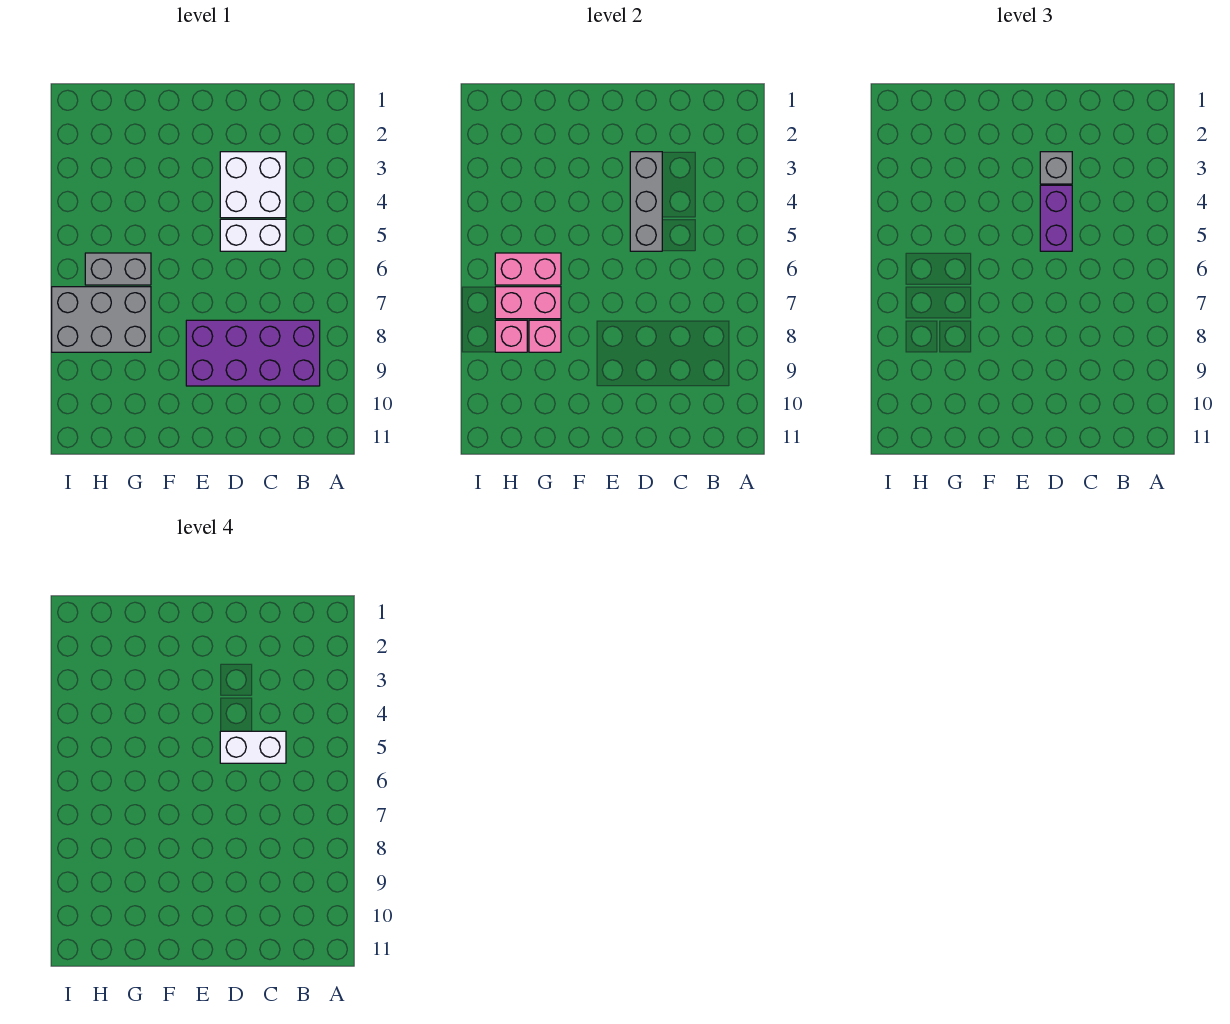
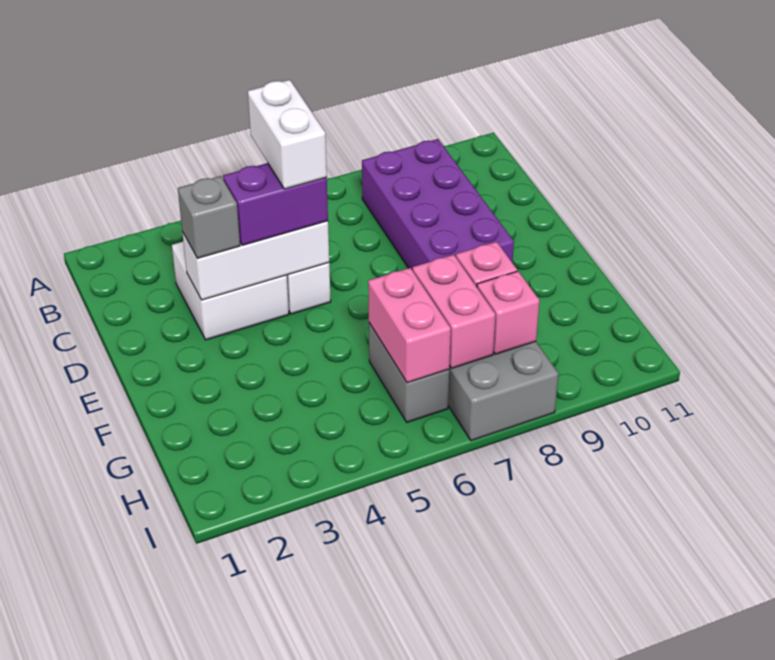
grey 1x3 brick [630,152,662,251] -> white 1x3 brick [182,221,329,300]

